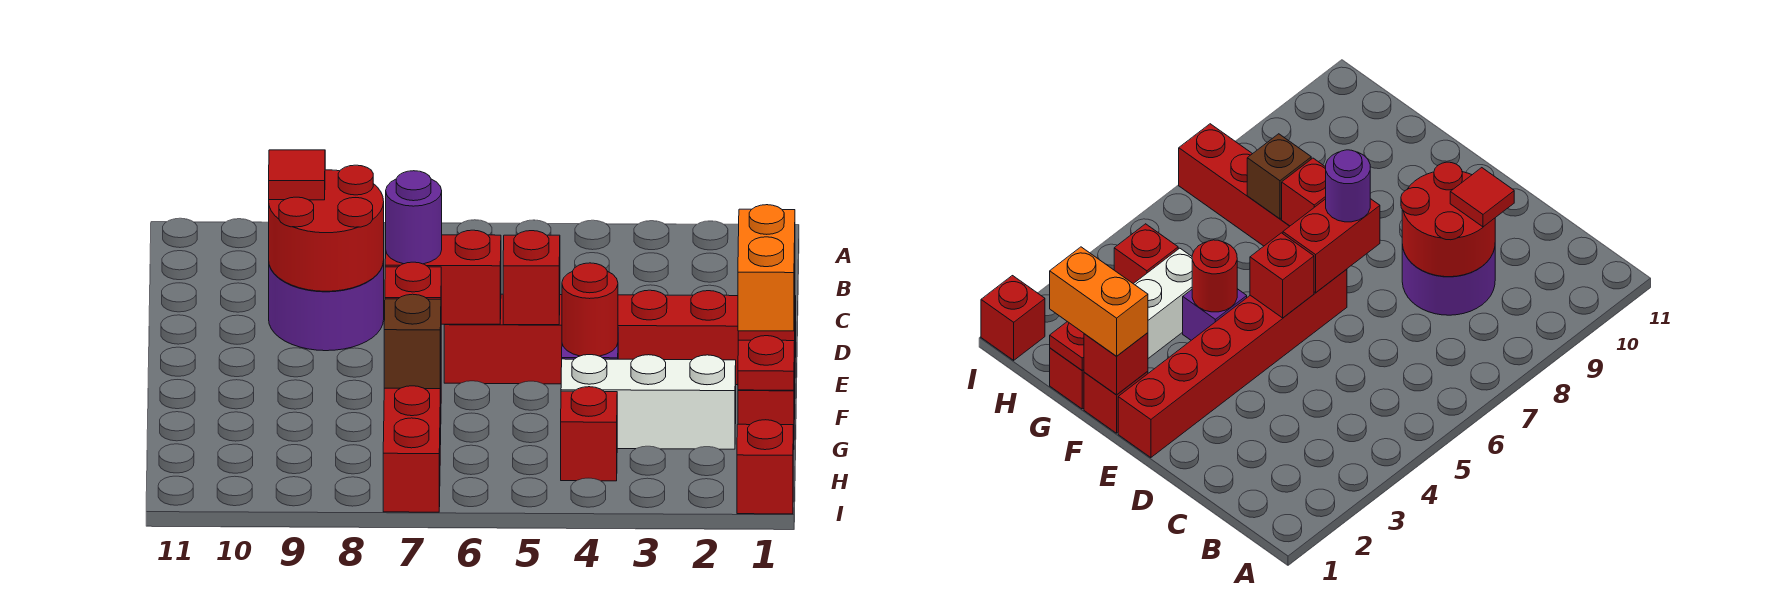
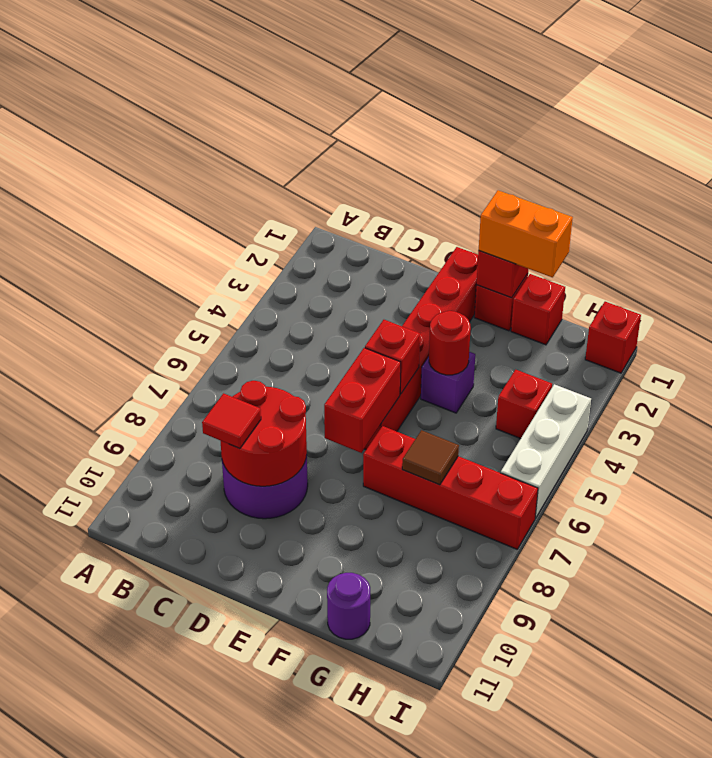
purple 1x1 round brick [386,171,442,264] -> purple 1x1 round brick moved to [327,573,370,639]
red 1x1 brick [385,262,441,299] -> none
red 1x1 plate [738,336,795,390] -> none
white 1x3 brick [561,355,736,449] -> white 1x3 brick moved to [501,384,591,518]
brown 1x1 brick [384,294,441,389] -> brown 1x1 tile [402,430,459,485]

